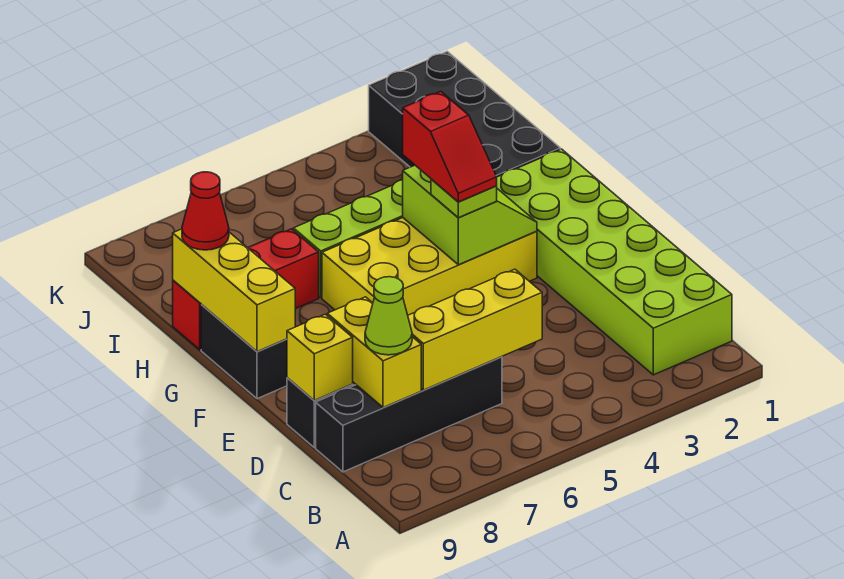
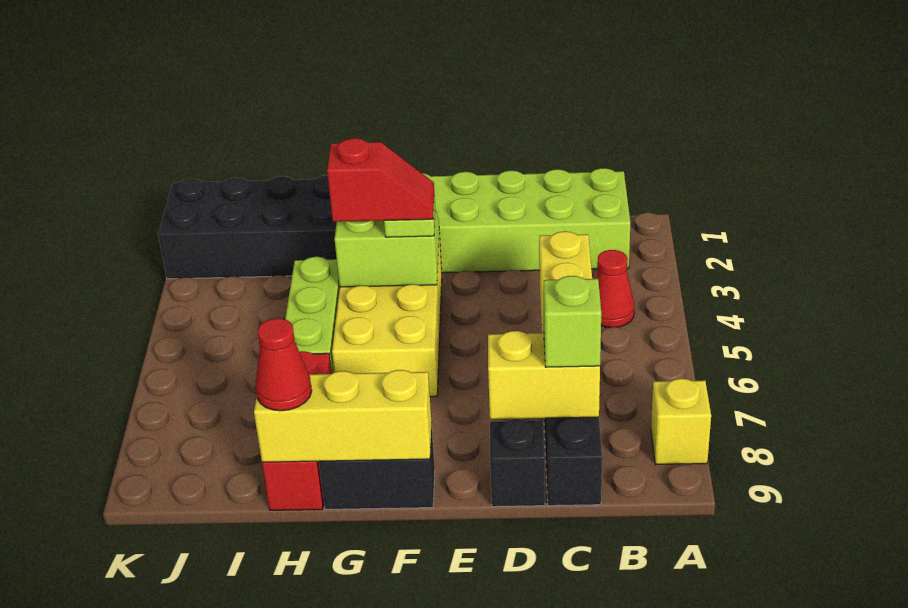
none -> red 1x1 cone [595,250,634,328]
lime 1x1 cone [365,277,412,355] -> lime 1x1 brick [544,276,601,367]
yellow 1x1 brick [287,314,353,400] -> yellow 1x1 brick moved to [651,379,711,465]

